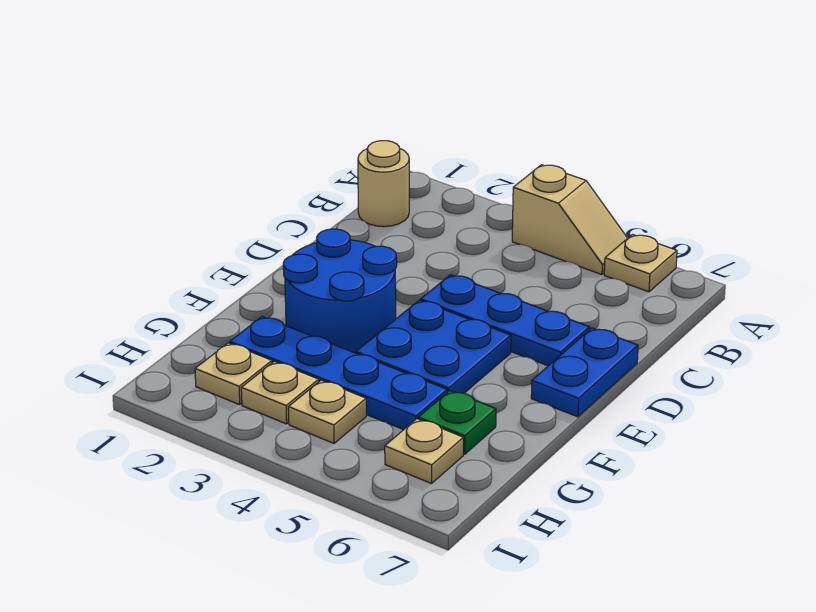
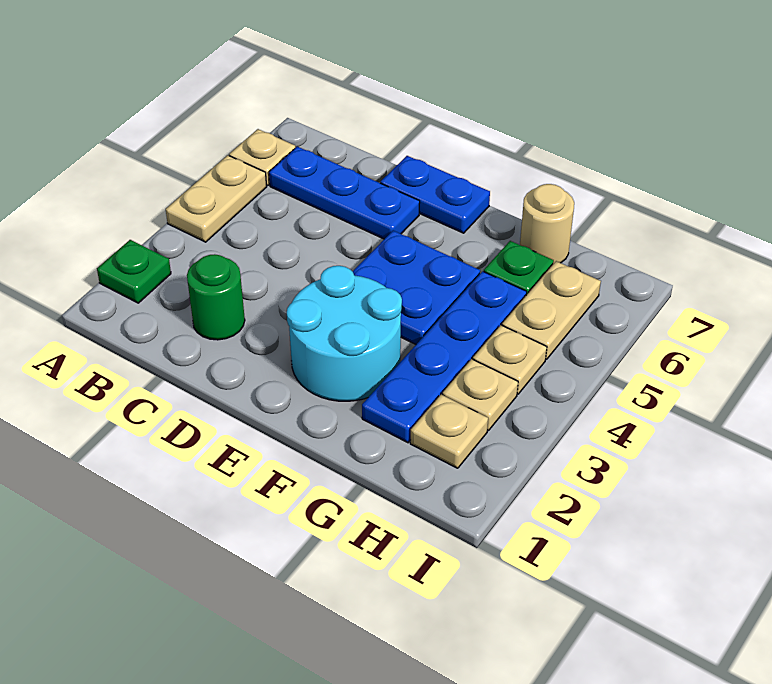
none -> green 1x1 plate [97,240,171,303]
tan 1x2 slope [512,165,627,275] -> tan 1x2 plate [166,155,267,242]
tan 1x1 round brick [358,141,409,227] -> tan 1x1 round brick moved to [520,184,574,264]
none -> green 1x1 round brick [187,254,245,340]
blue 1x3 plate [421,275,590,366] -> blue 1x3 plate turned to [269,147,420,239]
blue 2x2 round brick [283,229,397,353] -> cyan 2x2 round brick [287,266,402,401]
tan 1x1 plate [385,419,464,484] -> tan 1x2 plate [502,261,601,359]

